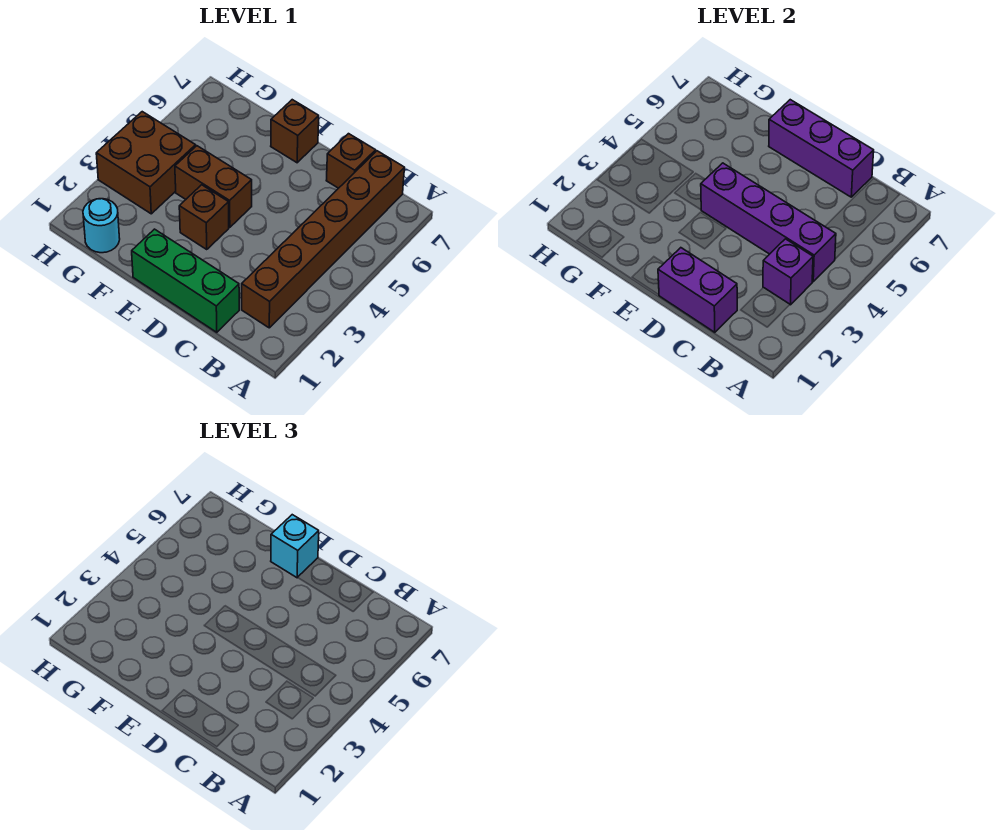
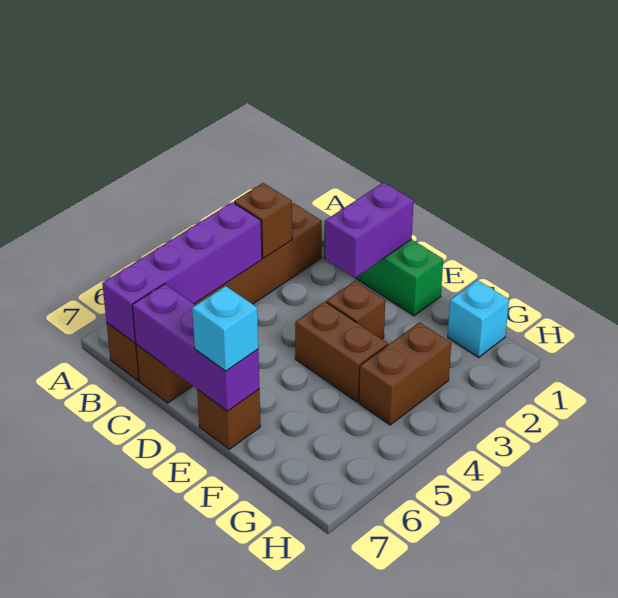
purple 1x1 brick [763,239,813,305] -> brown 1x1 brick [234,183,292,258]
purple 1x4 brick [701,163,836,282] -> purple 1x4 brick turned to [102,202,262,343]
purple 1x2 brick [658,248,737,332] -> purple 1x2 brick turned to [325,182,414,278]
cyan 1x1 round brick [83,199,120,253] -> cyan 1x1 brick [448,280,509,357]
brown 2x2 brick [96,112,196,214] -> brown 1x2 brick [359,322,451,425]

